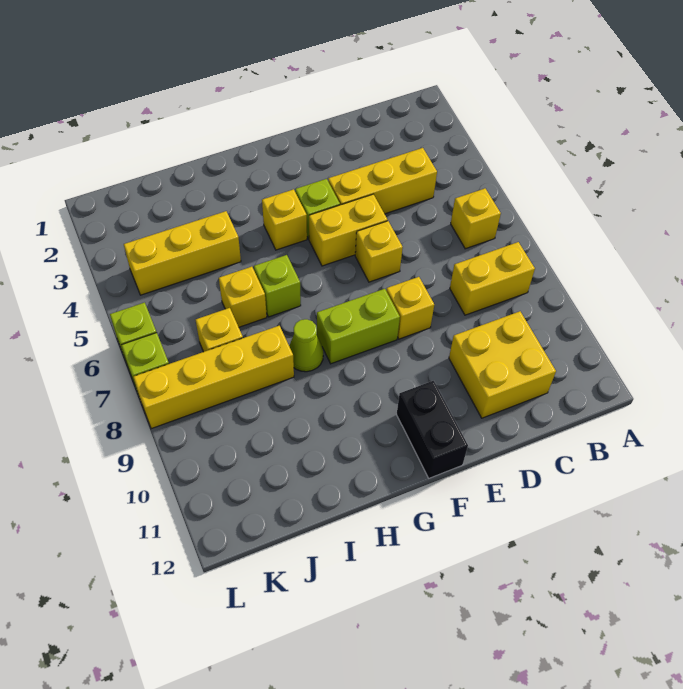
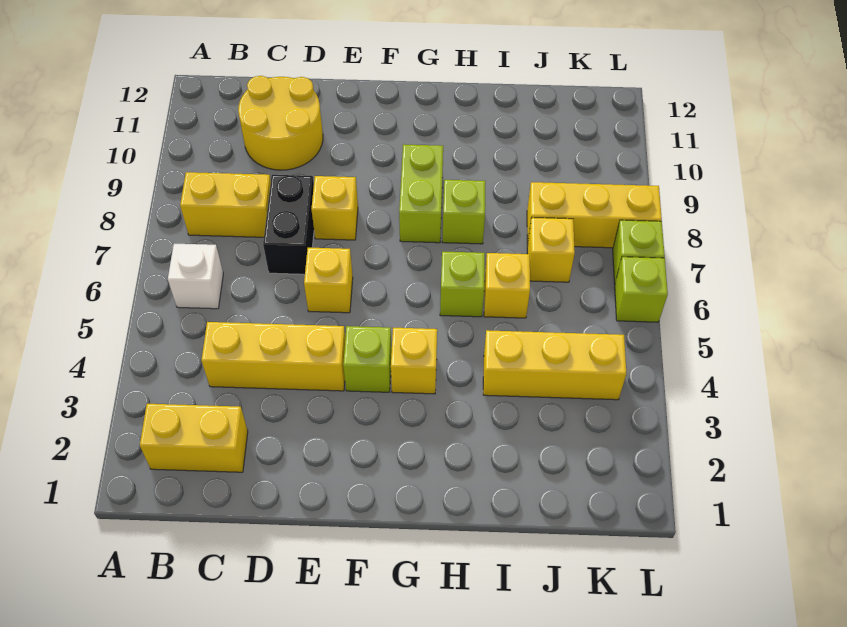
yellow 1x1 brick [451,188,501,249] -> white 1x1 brick [168,244,223,309]
yellow 2x2 brick [449,311,556,418] -> yellow 2x2 round brick [238,76,323,170]
yellow 1x2 brick [309,194,387,266] -> yellow 1x2 brick moved to [140,404,248,472]
lime 1x2 brick [317,289,400,364] -> lime 1x2 brick turned to [399,144,443,243]
black 1x2 brick [397,381,468,478] -> black 1x2 brick moved to [263,175,314,274]
lime 1x1 cone [289,319,323,372] -> lime 1x1 brick [442,180,485,244]
yellow 1x4 brick [133,326,294,429] -> yellow 1x3 brick [527,182,662,248]

